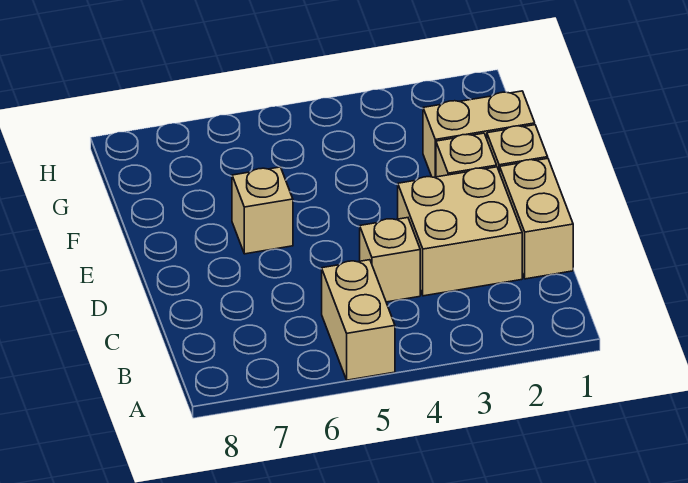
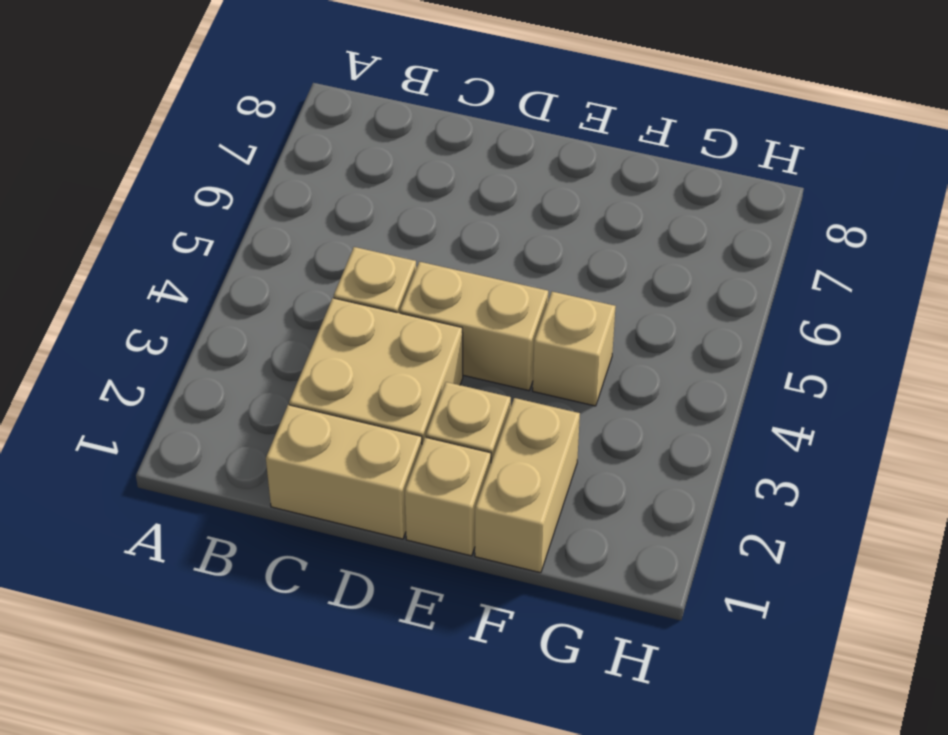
tan 1x2 brick [322,260,395,380] -> tan 1x2 brick moved to [400,262,548,391]
tan 1x1 brick [232,167,293,254] -> tan 1x1 brick moved to [533,292,616,406]

